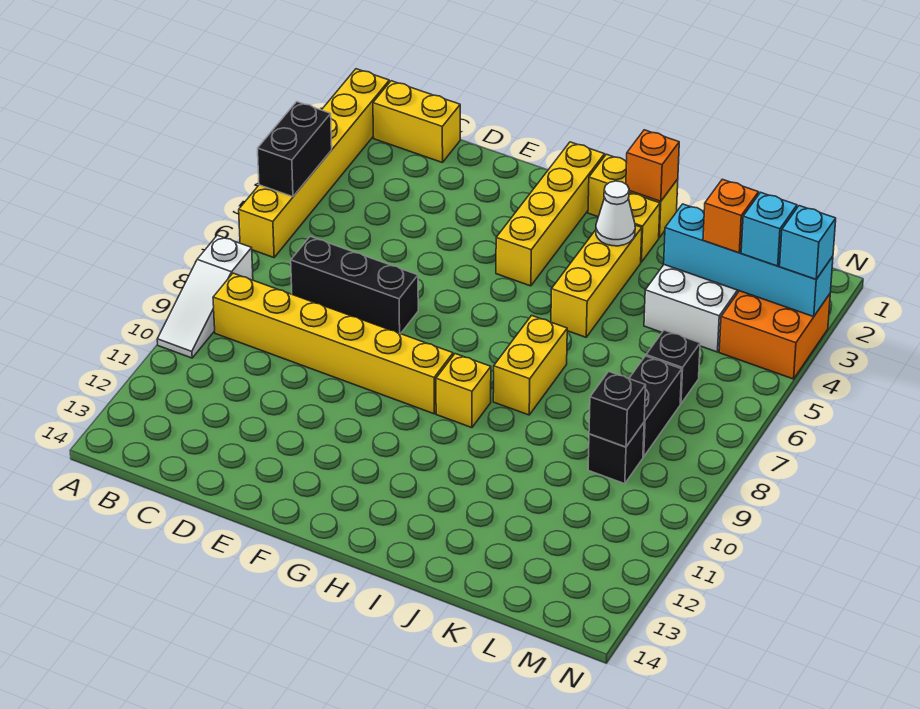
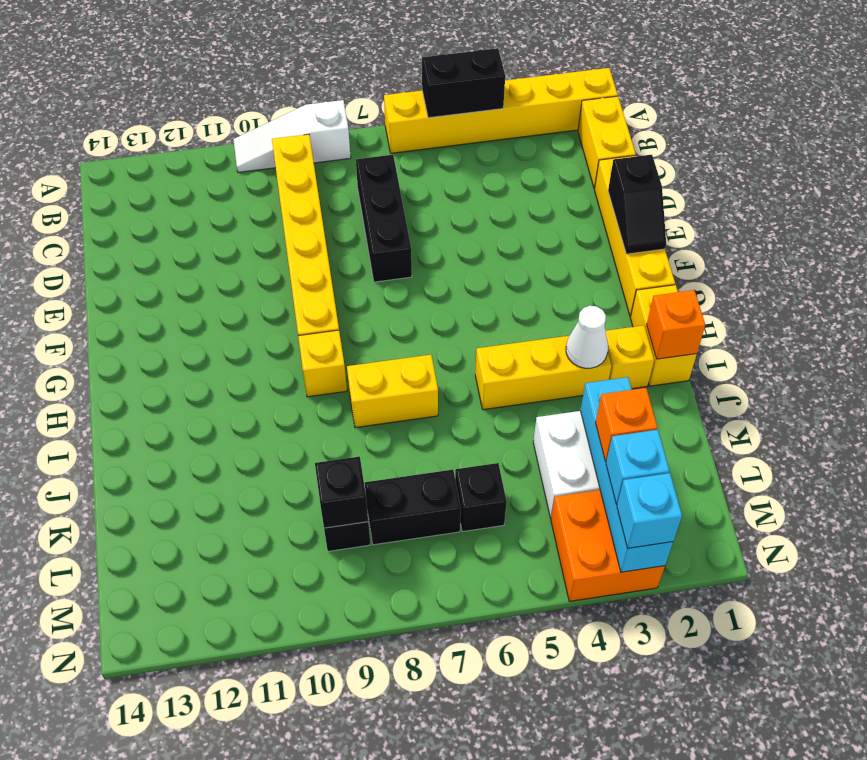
none -> black 1x2 slope [608,155,666,254]
yellow 1x4 brick [496,142,605,286] -> yellow 1x4 brick turned to [595,155,675,316]

